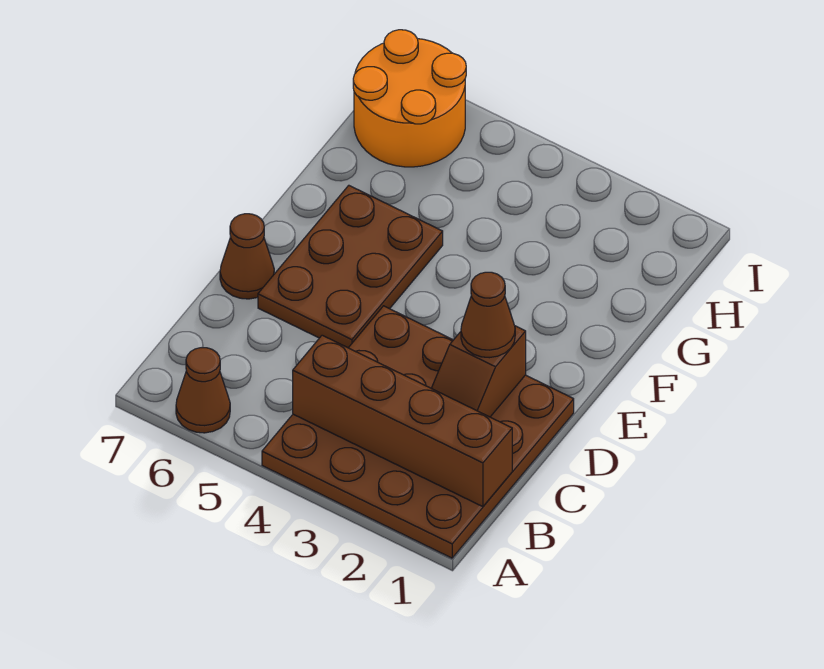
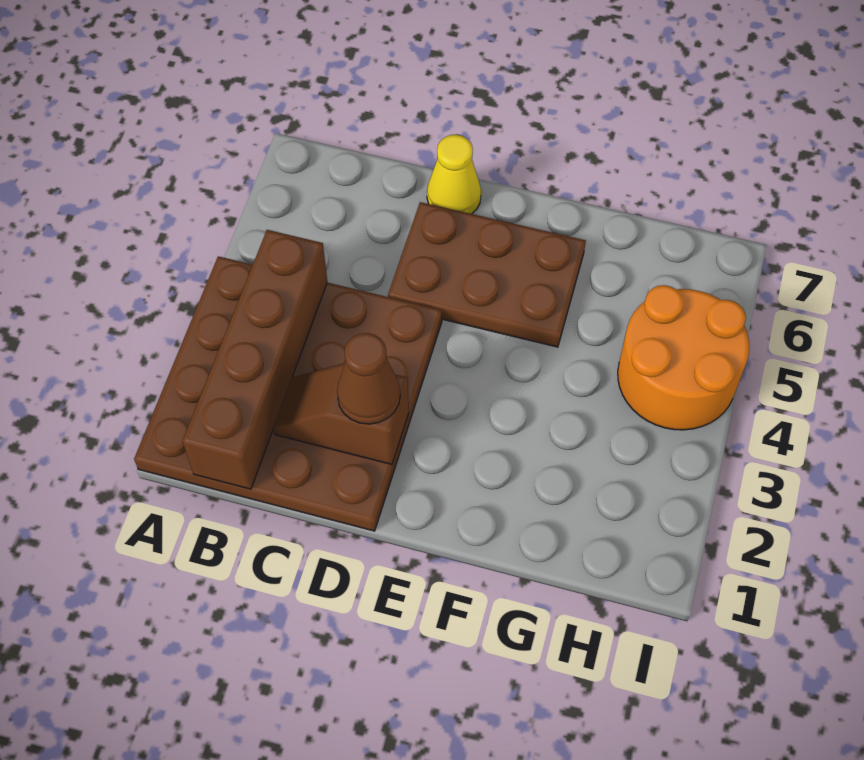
brown 1x1 cone [176,348,230,433] -> none
brown 1x1 cone [220,214,274,299] -> yellow 1x1 cone [427,135,481,214]
orange 2x2 round brick [353,30,466,167] -> orange 2x2 round brick moved to [618,285,750,430]

